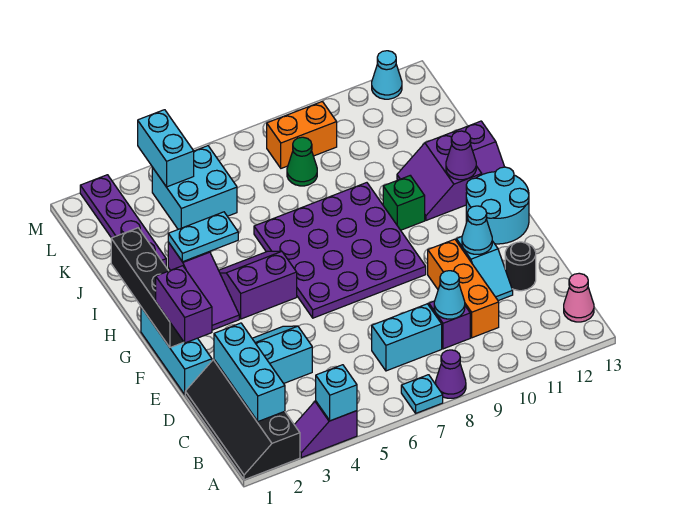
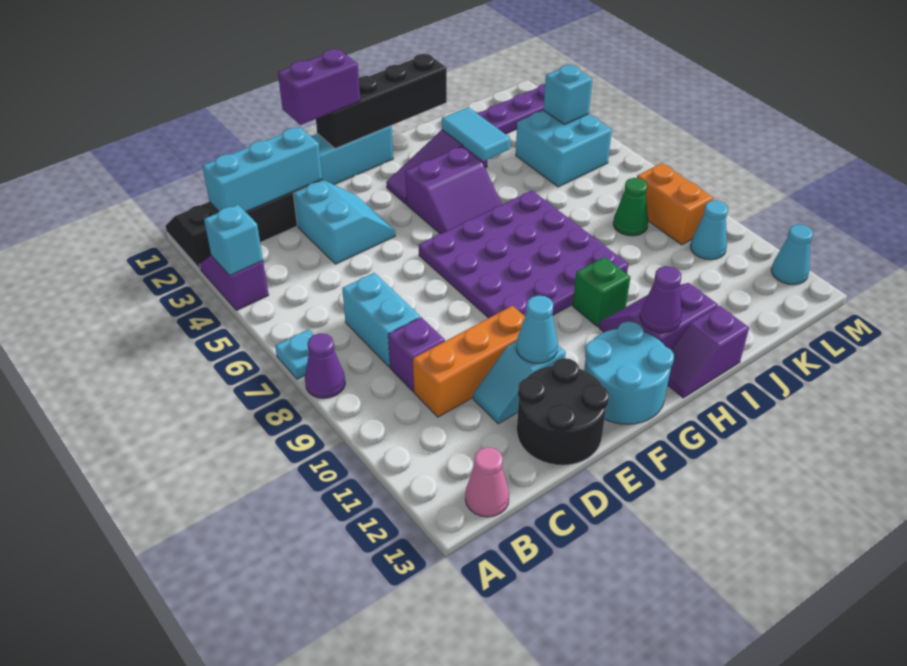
cyan 1x1 cone [434,271,465,319] -> cyan 1x1 cone moved to [691,201,728,260]
black 1x1 round brick [505,242,536,291] -> black 2x2 round brick [517,358,609,465]
purple 2x2 slope [219,251,297,319] -> purple 2x2 slope turned to [405,147,502,234]
cyan 1x2 plate [168,212,238,262] -> cyan 1x2 tile [442,107,510,161]
cyan 1x2 brick [138,110,194,187] -> cyan 1x1 brick [543,65,592,124]

